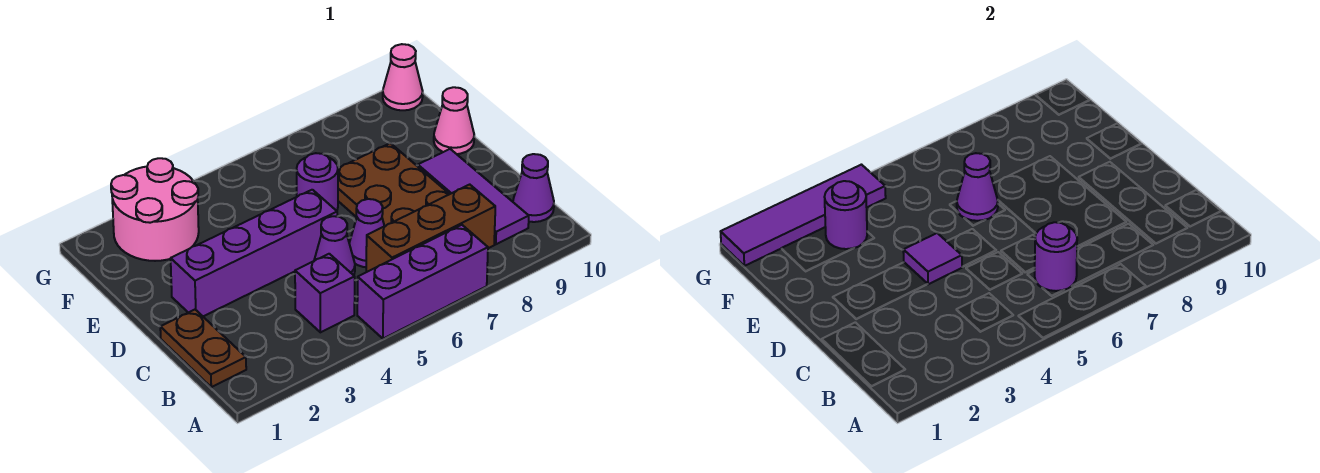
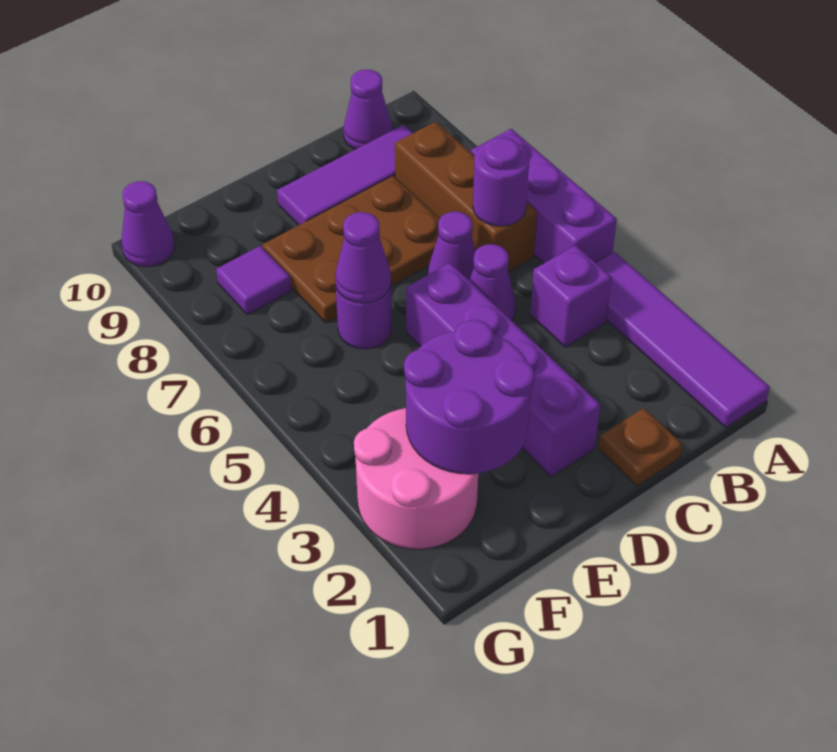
brown 1x2 plate [160,310,246,387] -> brown 1x1 plate [599,408,683,486]
purple 1x1 tile [903,233,962,284] -> purple 1x1 tile moved to [216,246,291,315]
pink 1x1 cone [434,87,474,154] -> none
purple 1x1 round brick [825,181,867,249] -> purple 2x2 round brick [404,320,534,474]
purple 1x4 tile [721,165,886,266] -> purple 1x4 tile moved to [596,252,770,428]
pink 1x1 cone [383,44,423,110] -> purple 1x1 cone [121,181,175,267]

